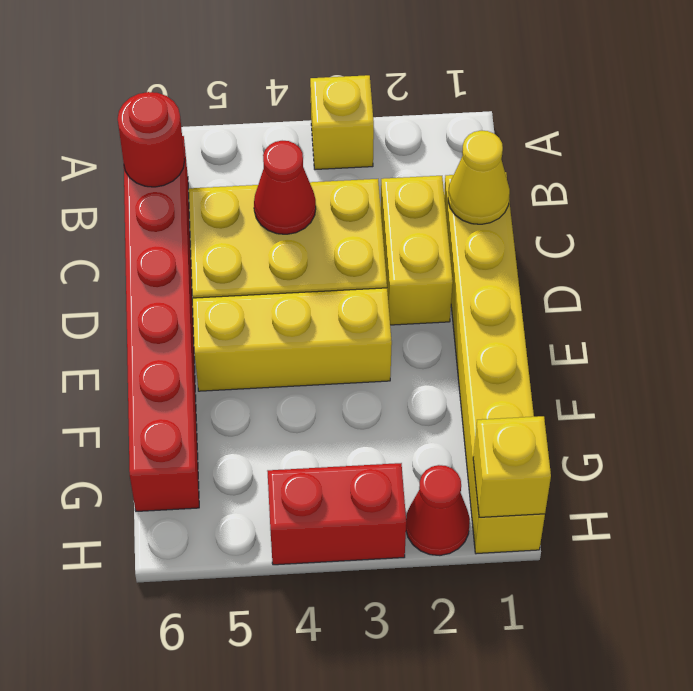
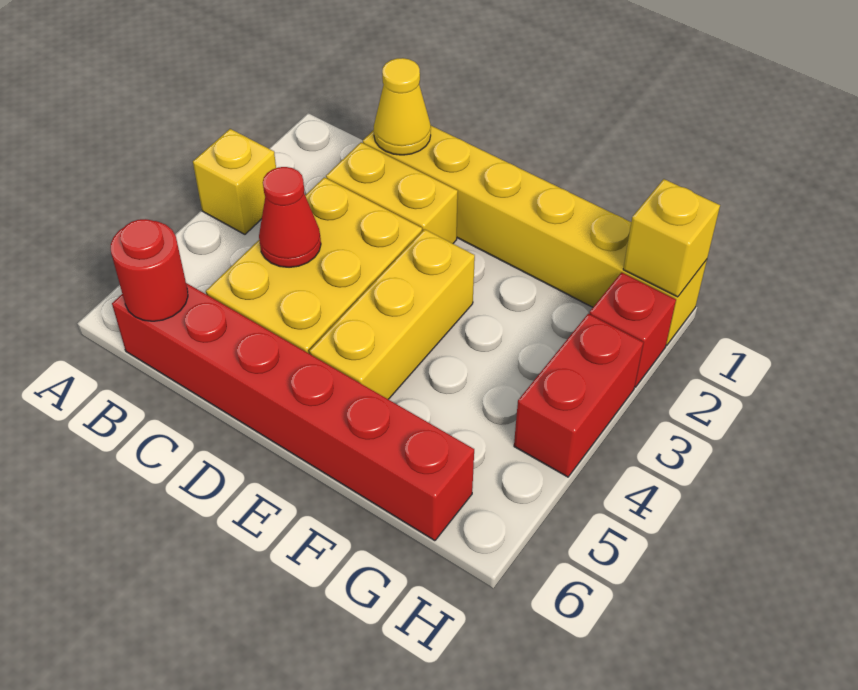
red 1x1 cone [406,465,470,555] -> red 1x1 brick [589,272,676,387]

